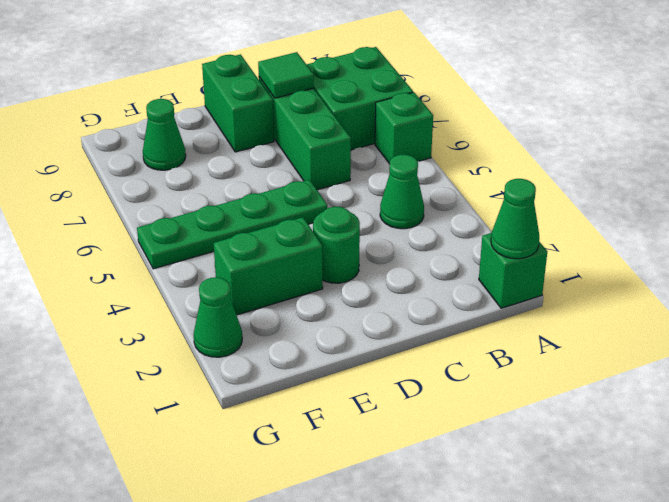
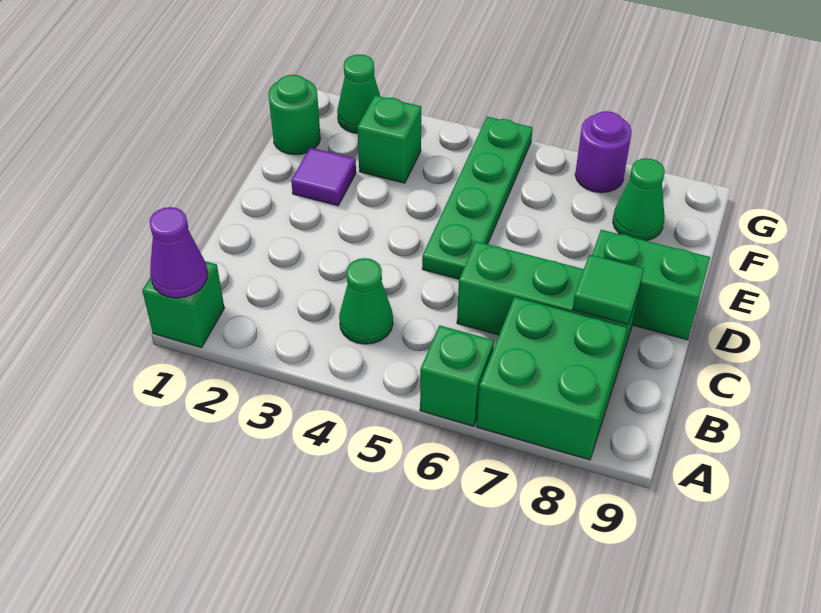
green 1x1 cone [491,179,539,259] -> purple 1x1 cone [150,207,207,298]
green 1x1 round brick [313,207,360,283] -> green 1x1 round brick moved to [268,75,321,155]
none -> purple 1x1 tile [291,147,356,206]
green 1x2 brick [214,217,323,315] -> green 1x1 brick [357,95,421,183]
none -> purple 1x1 round brick [575,111,632,193]

